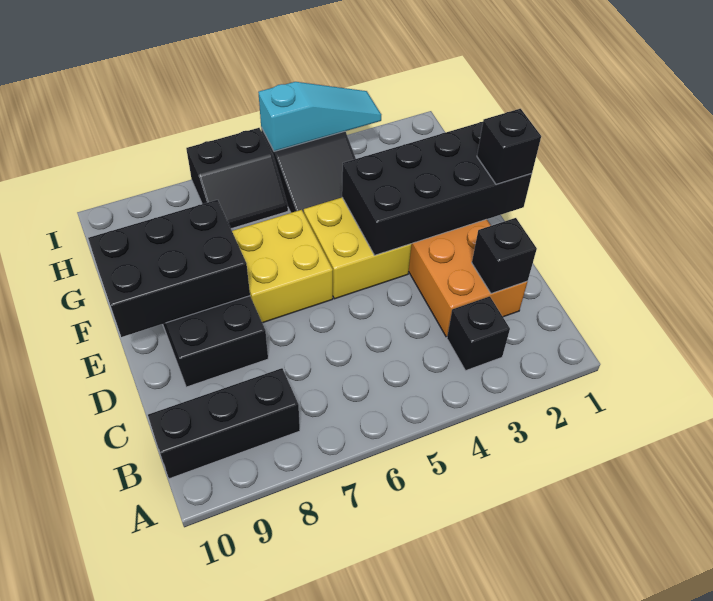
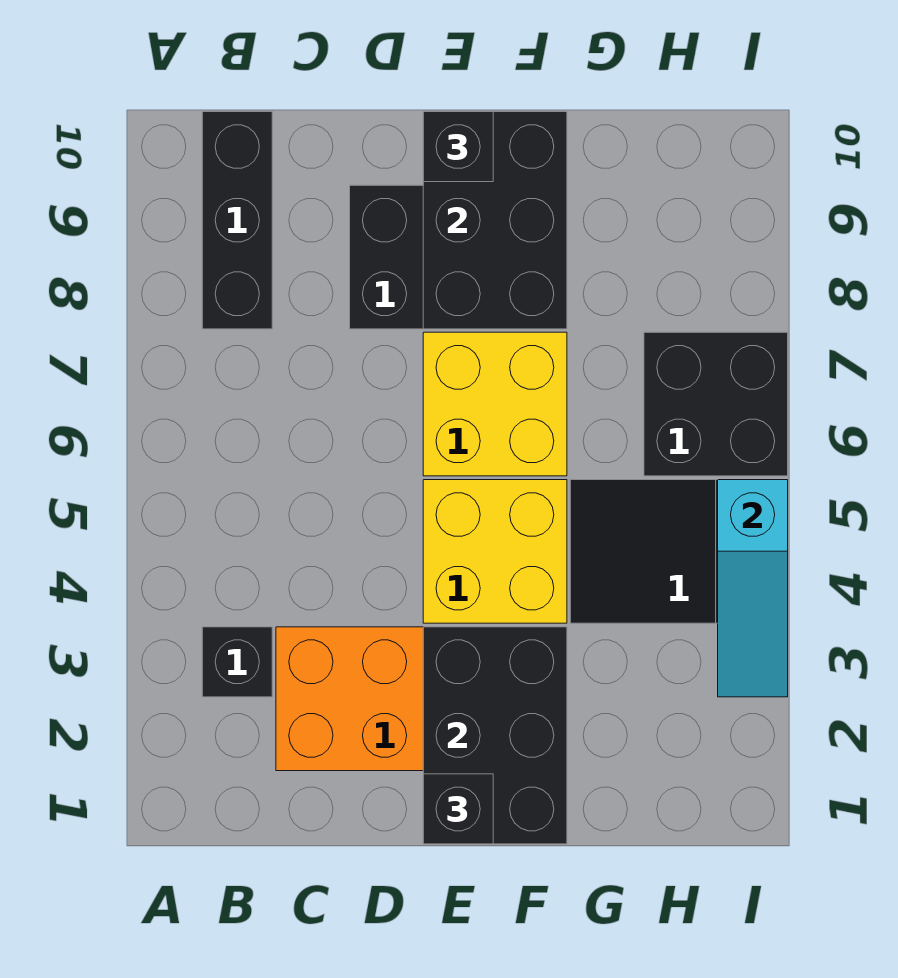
black 1x1 brick [472,218,537,294] -> black 1x1 brick moved to [423,112,493,182]
black 2x4 brick [342,122,532,255] -> black 2x3 brick [423,627,567,844]
black 2x2 slope [186,128,288,229] -> black 2x2 brick [644,332,788,476]

